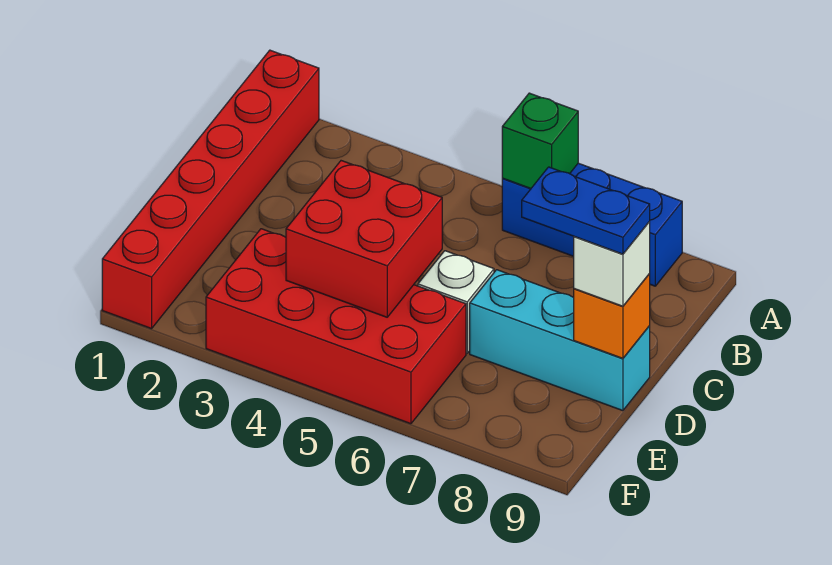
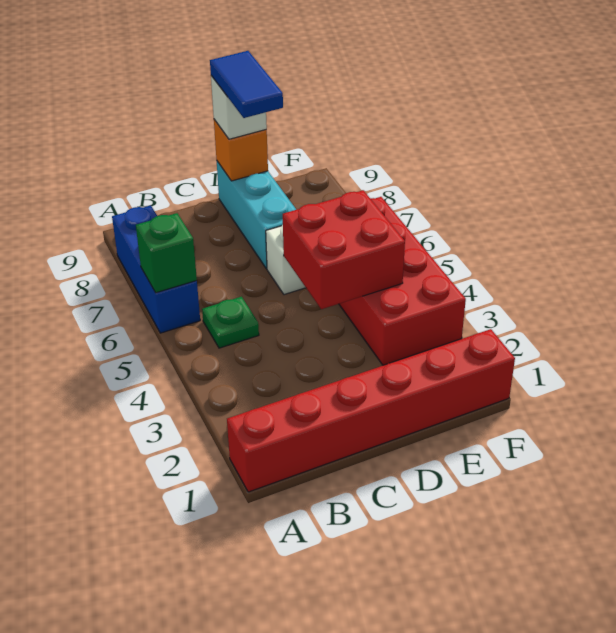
none -> green 1x1 plate [202,297,259,348]
blue 1x2 plate [522,167,650,254] -> blue 1x2 tile [210,51,283,118]

